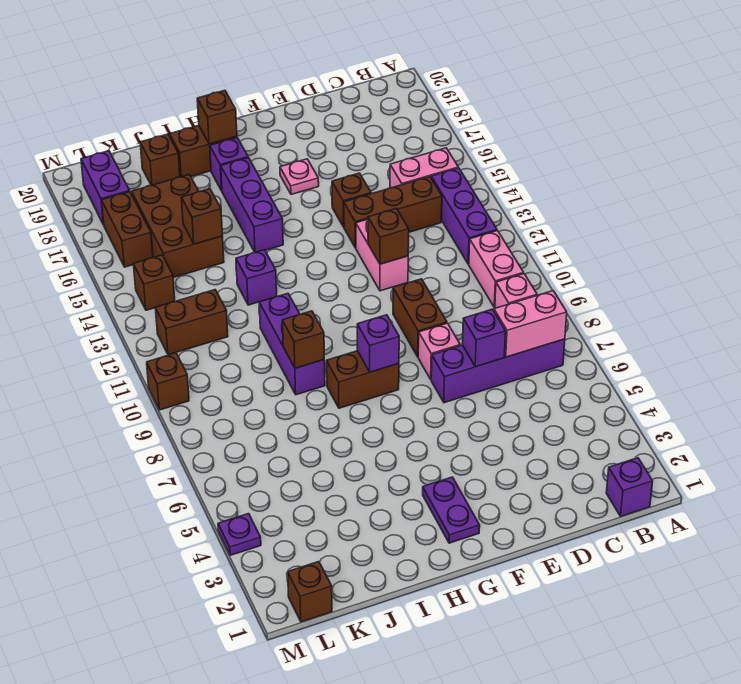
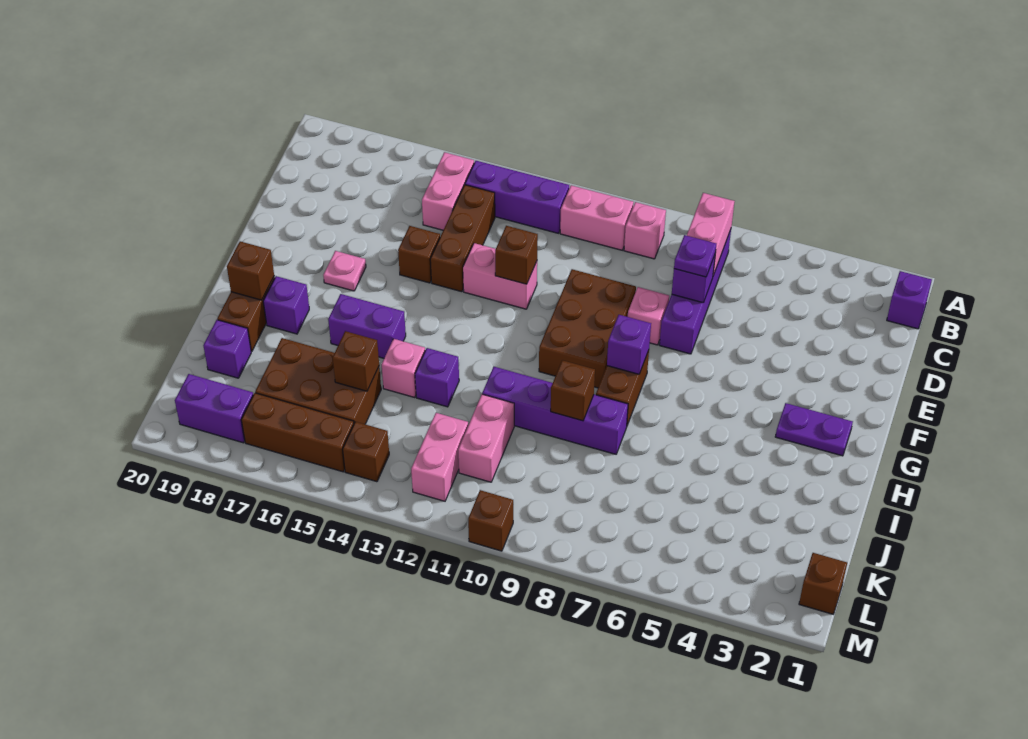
brown 1x2 brick [393,279,447,357] -> brown 2x3 brick [539,269,636,388]
purple 1x3 brick [221,158,283,252] -> purple 1x2 brick [328,294,406,358]
purple 1x3 brick [259,293,325,395] -> purple 1x4 brick [482,367,628,454]
none -> pink 1x1 brick [382,339,425,397]
none -> pink 1x2 brick [458,394,514,482]
brown 1x1 brick [140,134,180,185] -> purple 1x1 brick [203,320,251,378]
brown 1x2 brick [155,290,228,355] -> pink 1x2 brick [411,413,468,501]
brown 1x2 brick [102,192,153,267] -> brown 1x3 brick [241,393,354,472]
purple 1x1 plate [218,514,261,555] -> purple 1x1 plate moved to [674,235,716,277]

